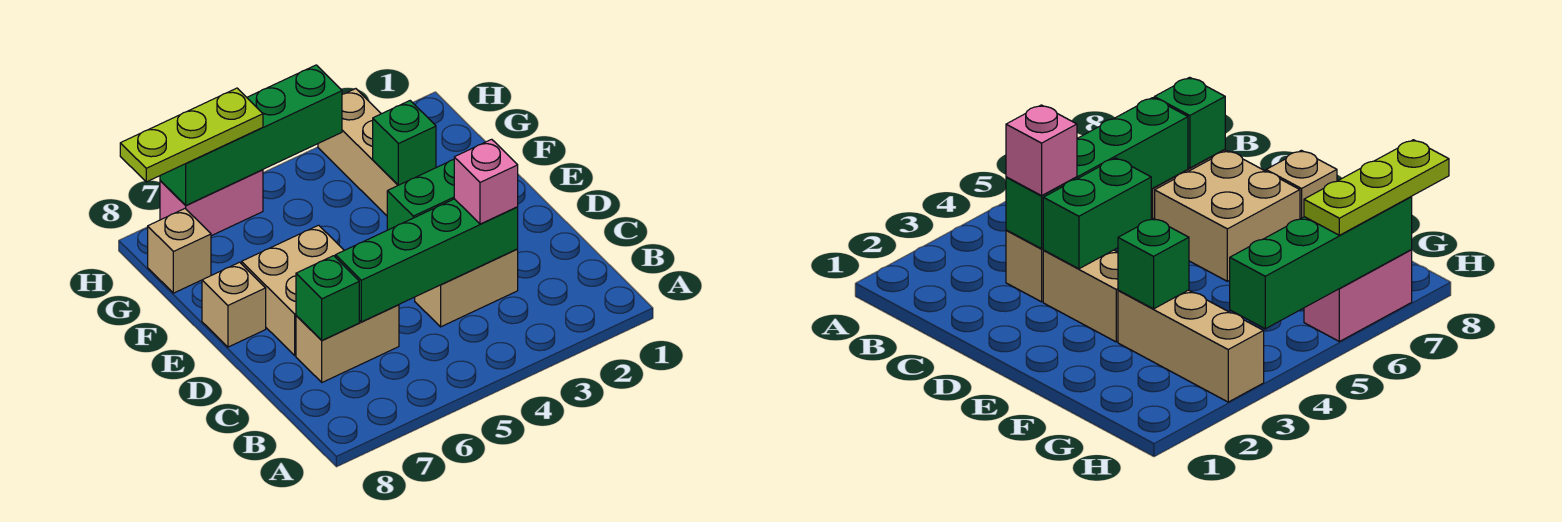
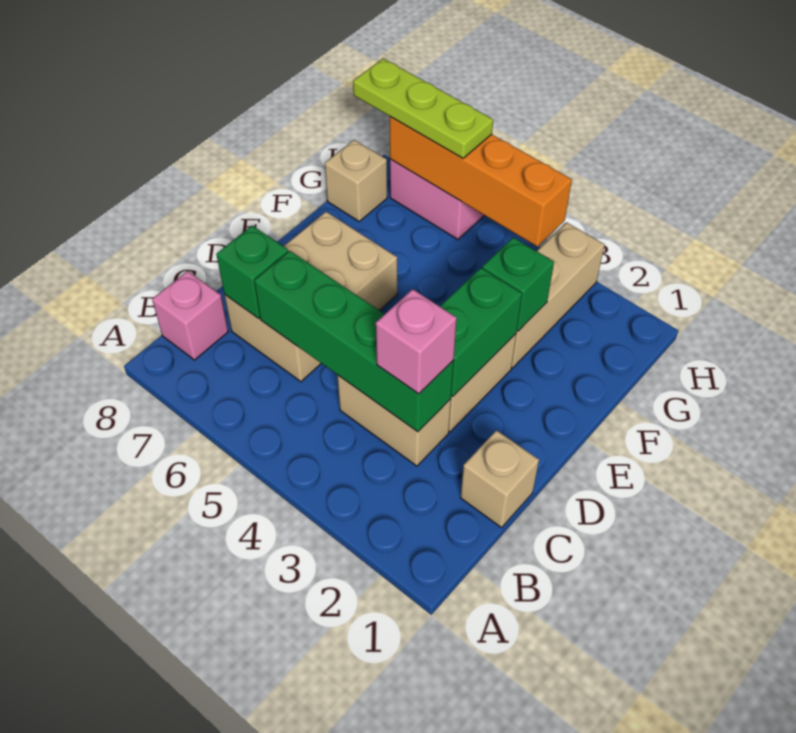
none -> pink 1x1 brick [152,271,228,360]
green 1x2 brick [387,160,454,230] -> green 1x2 brick turned to [440,268,522,397]
tan 1x1 brick [202,262,266,347] -> tan 1x1 brick moved to [461,430,539,528]
green 1x4 brick [160,65,342,205] -> orange 1x4 brick [390,117,572,247]

